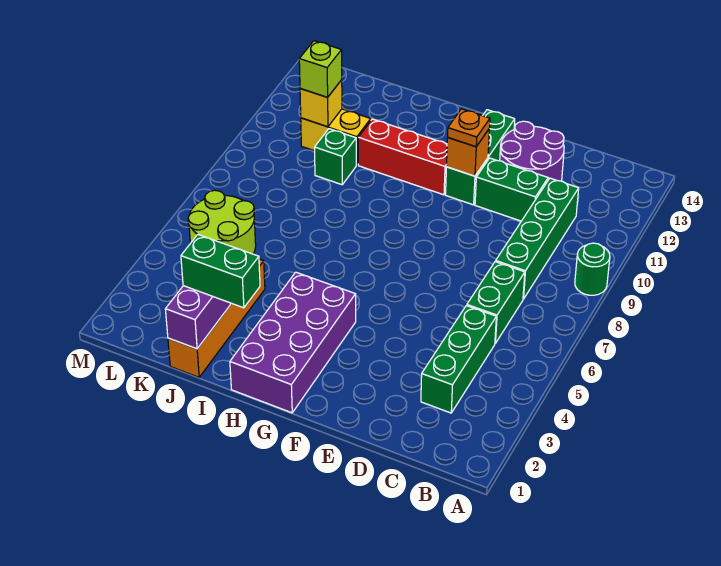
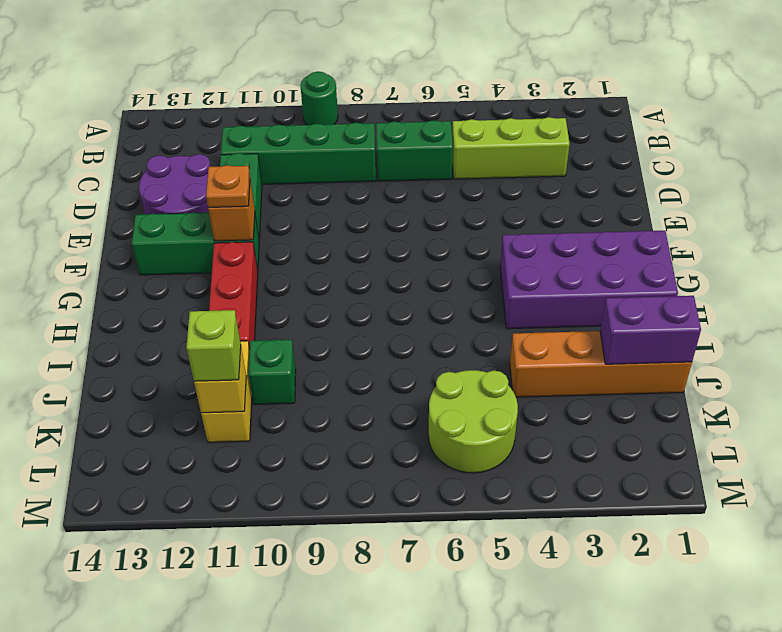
green 1x3 brick [421,306,496,413] -> lime 1x3 brick [452,117,570,179]
green 1x2 brick [181,235,260,308] -> none

